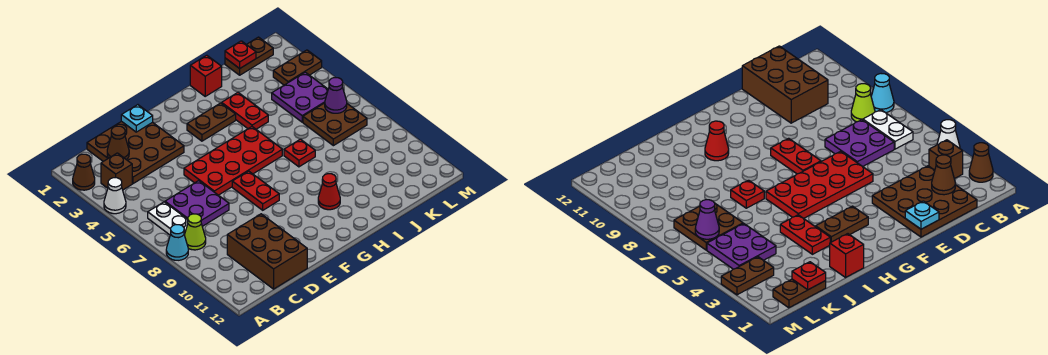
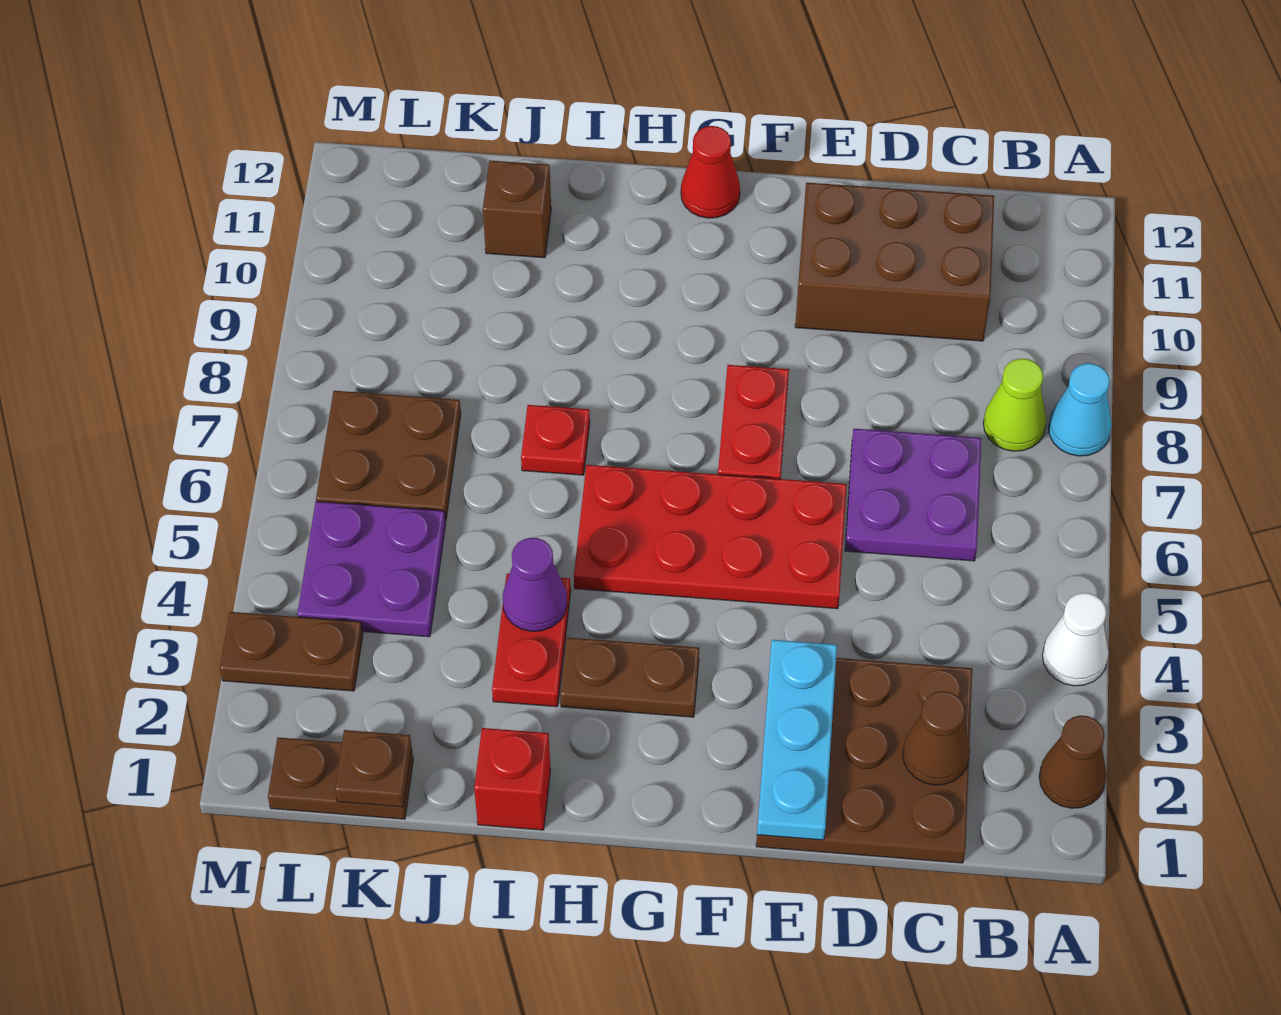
brown 1x1 brick [101,153,132,190] -> brown 1x1 brick moved to [483,161,551,258]
white 1x2 plate [148,202,188,235] -> none
brown 2x3 brick [227,214,307,289] -> brown 2x3 brick turned to [795,183,994,341]
cyan 1x1 plate [121,105,153,132] -> cyan 1x3 plate [757,640,837,840]
red 1x1 cone [318,174,340,210] -> red 1x1 cone moved to [681,126,740,218]
red 1x1 plate [225,41,256,69] -> brown 1x1 plate [335,730,412,807]
purple 1x1 cone [325,78,347,113] -> purple 1x1 cone moved to [503,538,567,631]

